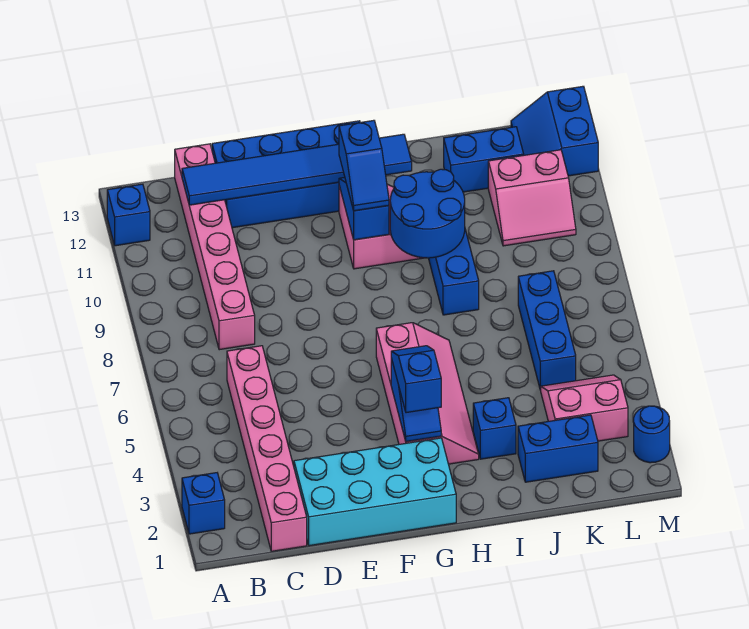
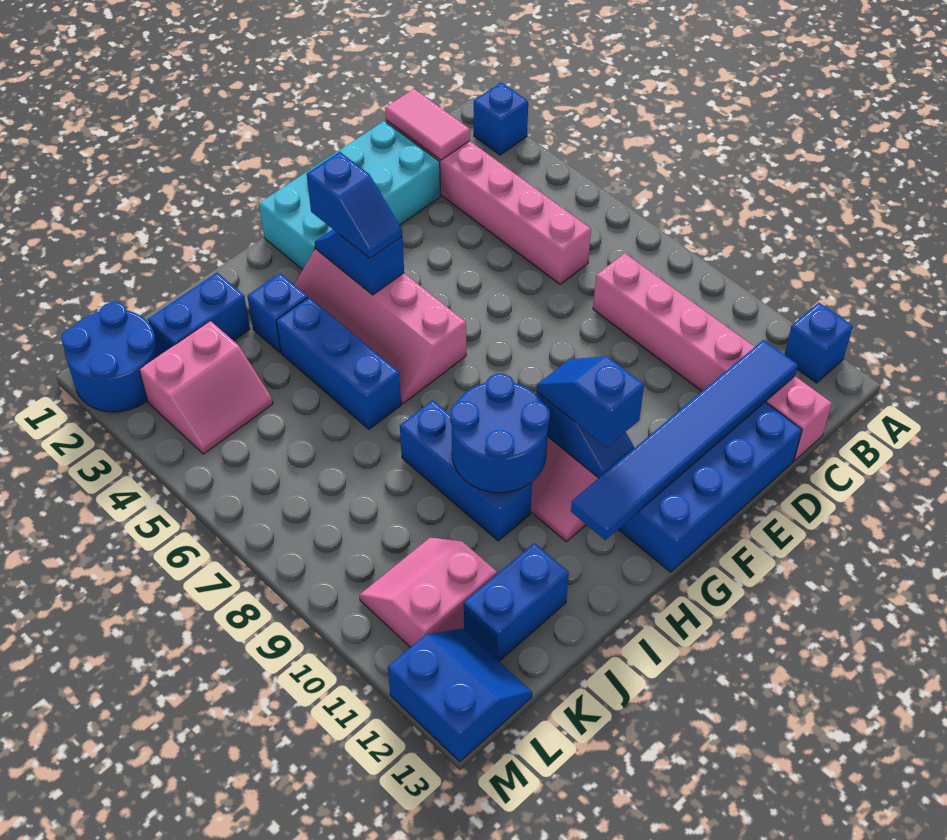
none -> pink 1x2 tile [385,89,470,160]
blue 1x3 brick [518,271,576,390] -> blue 1x3 brick moved to [276,297,401,429]
blue 1x1 round brick [634,406,670,463] -> blue 2x2 round brick [61,302,159,412]

